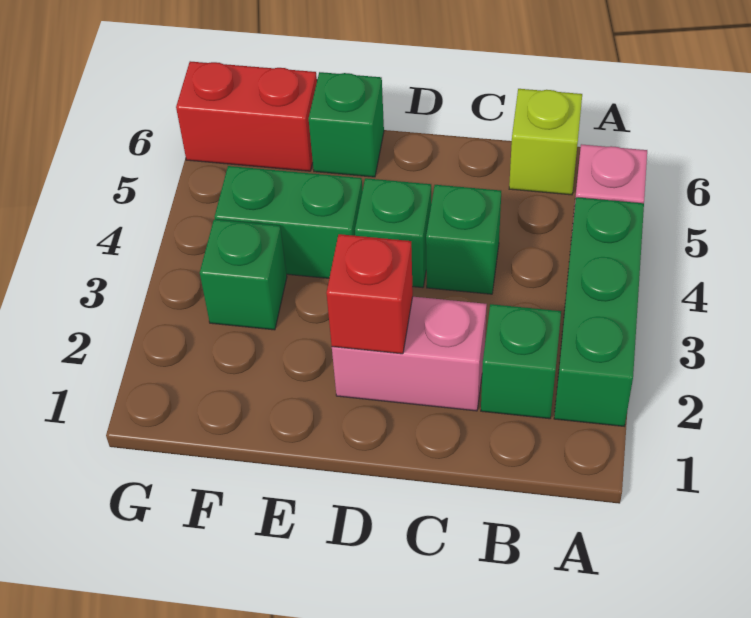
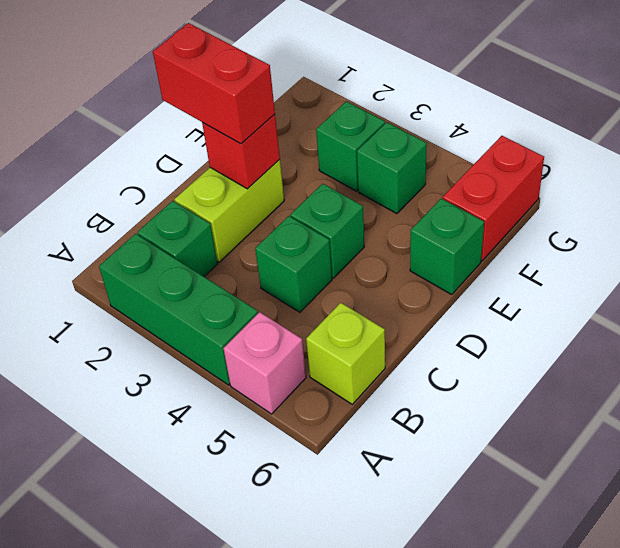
pink 1x2 brick [332,297,487,411] -> lime 1x2 brick [174,159,284,262]
none -> red 1x2 brick [153,23,275,144]
green 1x2 brick [215,166,362,278] -> green 1x1 brick [357,122,427,214]

